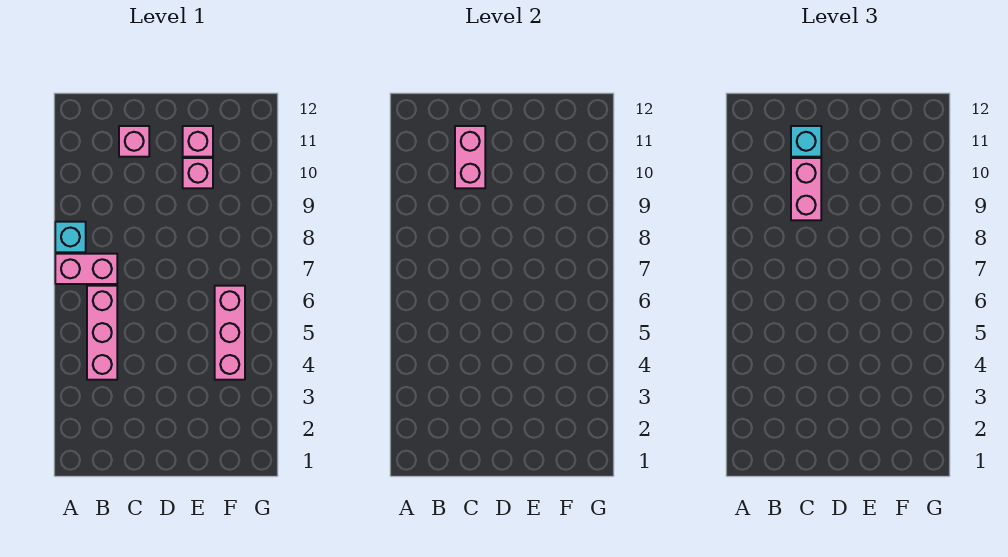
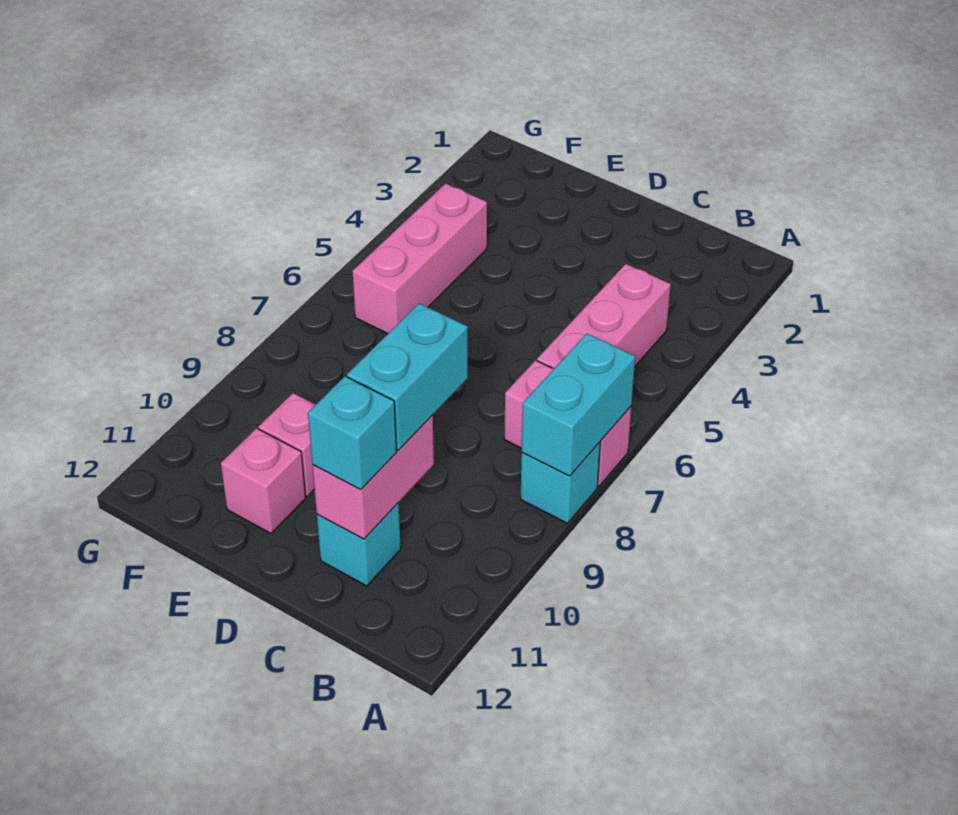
none -> cyan 1x2 brick [522,334,635,476]
pink 1x2 brick [791,158,821,220] -> cyan 1x2 brick [347,303,468,451]
pink 1x1 brick [119,126,149,157] -> cyan 1x1 brick [317,503,401,586]

